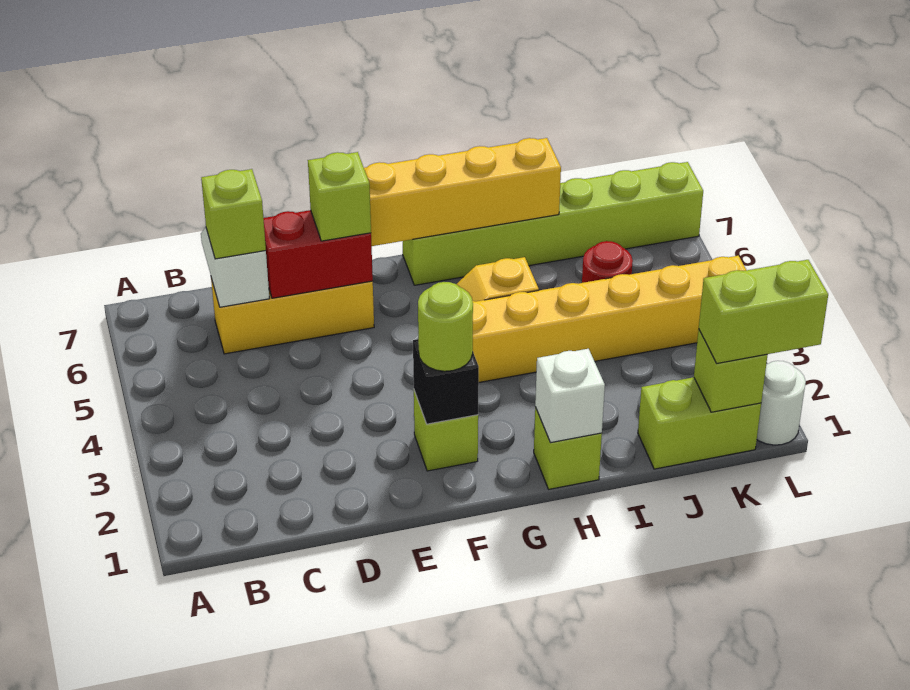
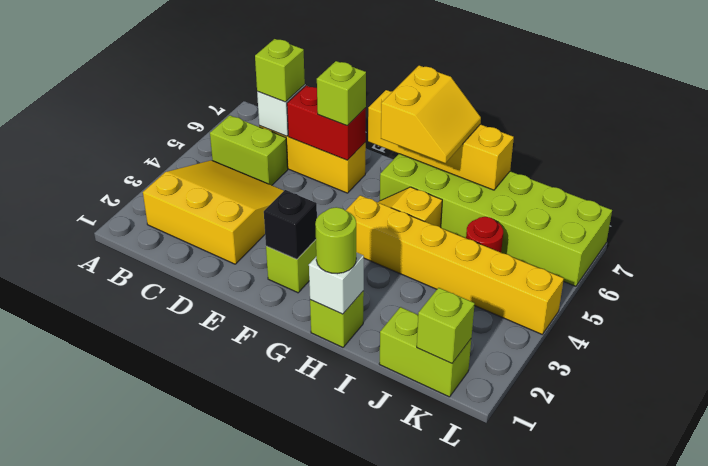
none -> yellow 3x3 slope [143,160,284,264]
lime 1x1 round brick [418,282,473,371] -> lime 1x1 round brick moved to [315,207,356,274]
none -> yellow 2x2 slope [381,66,481,163]
lime 1x6 brick [403,162,703,285] -> lime 2x6 brick [380,154,612,286]
lime 1x2 brick [699,260,828,363] -> lime 1x2 brick moved to [210,115,288,185]
white 1x1 round brick [757,361,806,445] -> none

